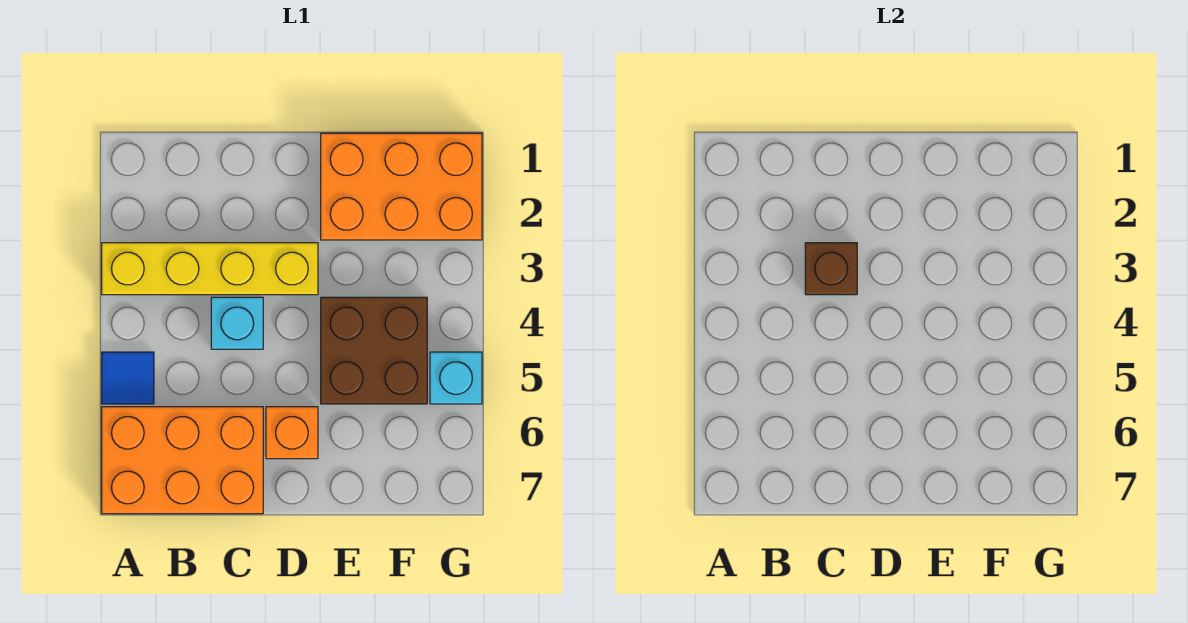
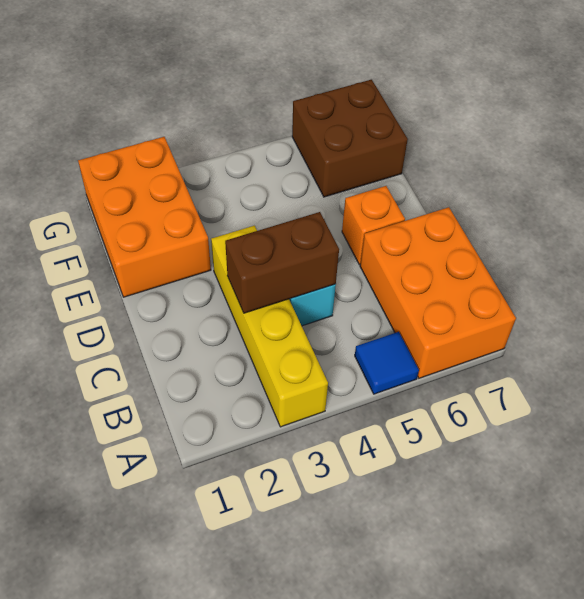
brown 1x1 brick [805,243,857,295] -> brown 1x2 brick [225,212,339,313]
brown 2x2 brick [321,297,427,404] -> brown 2x2 brick moved to [292,80,408,197]
cyan 1x1 brick [430,352,482,404] -> none

